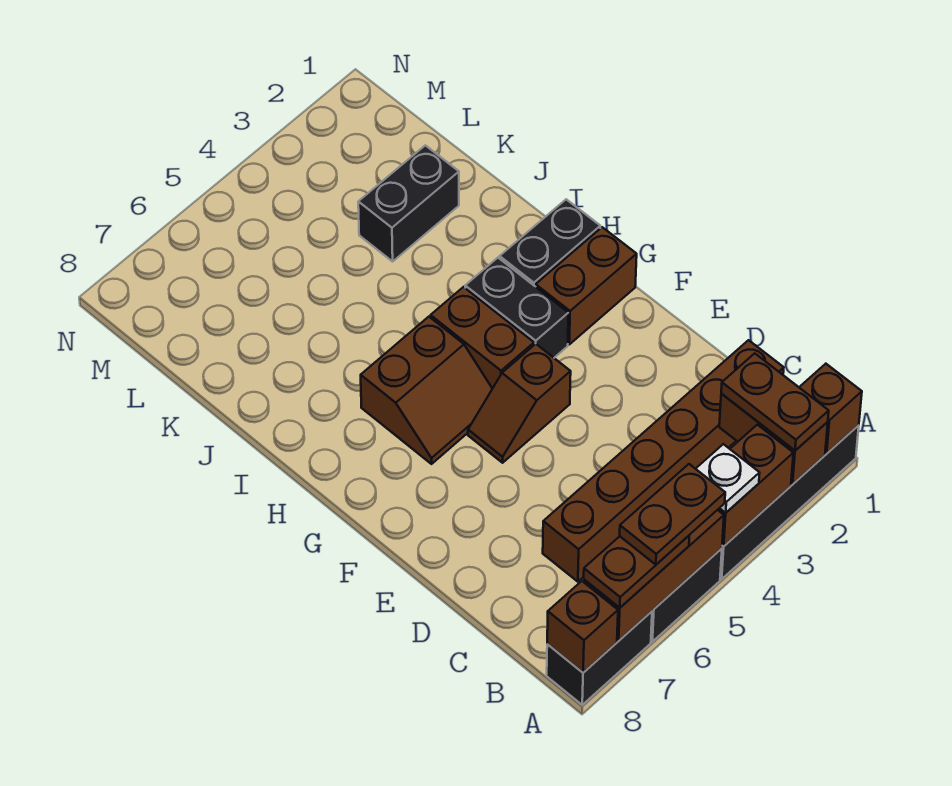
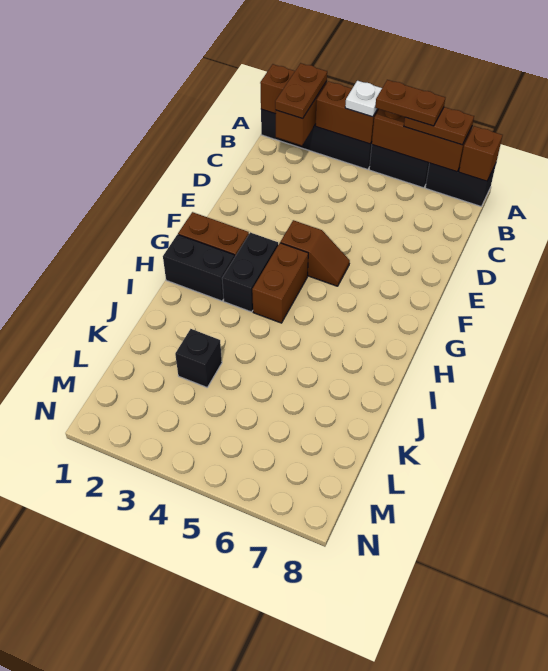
brown 1x6 brick [543,340,784,582] -> none
brown 2x2 slope [361,317,492,464] -> none
black 1x2 brick [358,145,459,261] -> black 1x1 brick [175,329,222,387]

